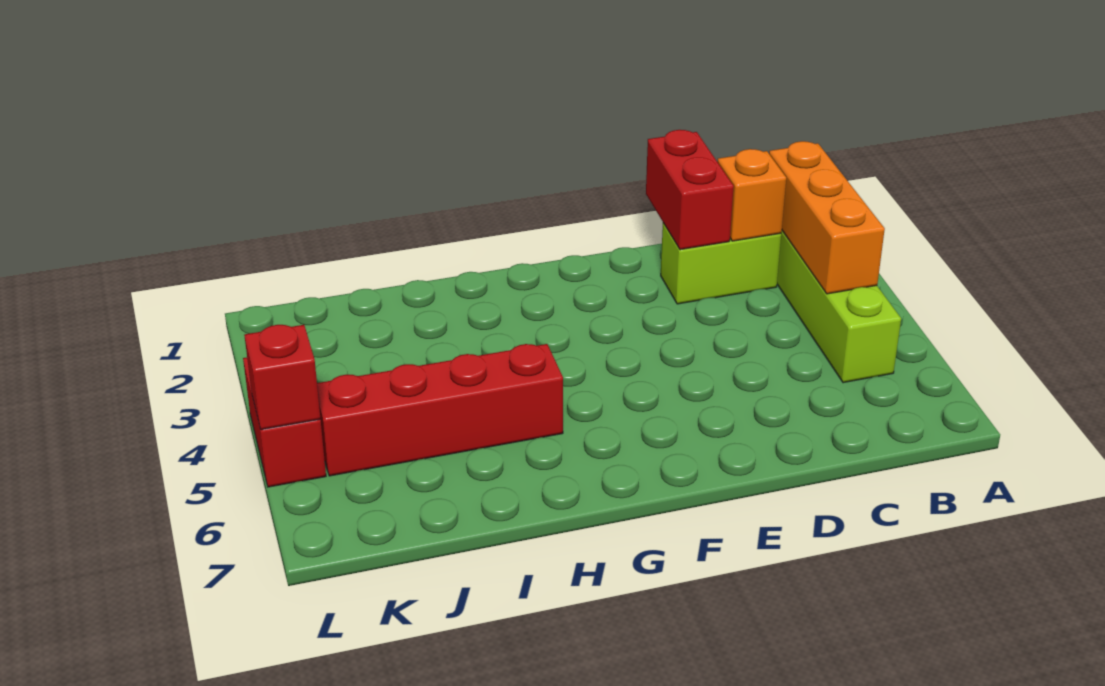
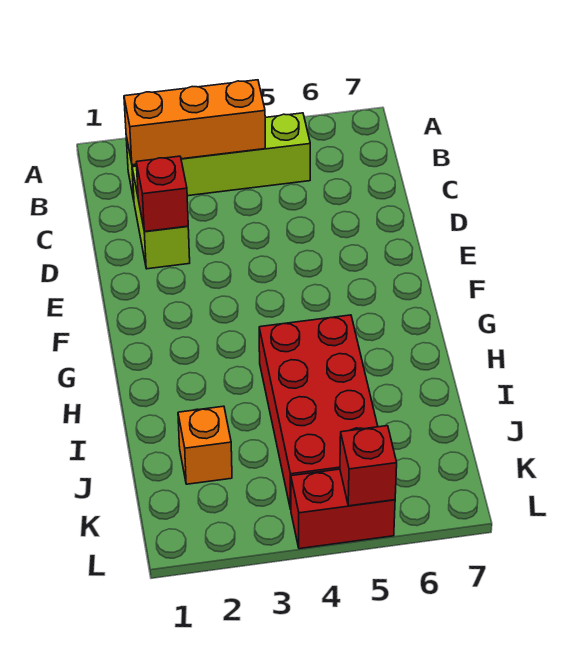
orange 1x1 brick [717,149,786,241] -> orange 1x1 brick moved to [178,406,232,484]
red 1x2 brick [646,130,734,250] -> red 1x1 brick [136,156,188,232]
red 1x4 brick [317,344,563,476] -> red 2x4 brick [259,315,378,509]

